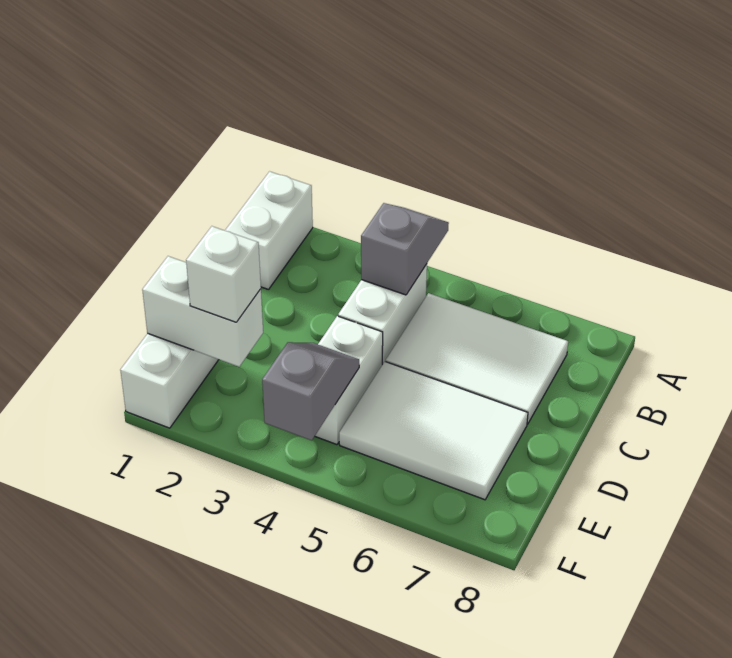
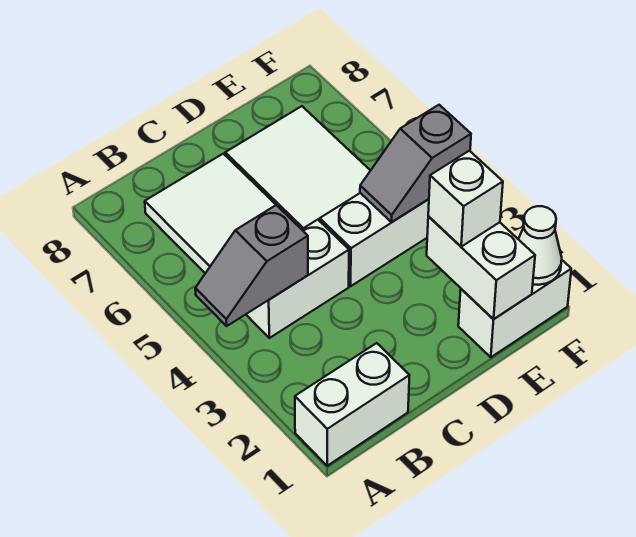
none -> white 1x1 cone [518,206,562,285]

